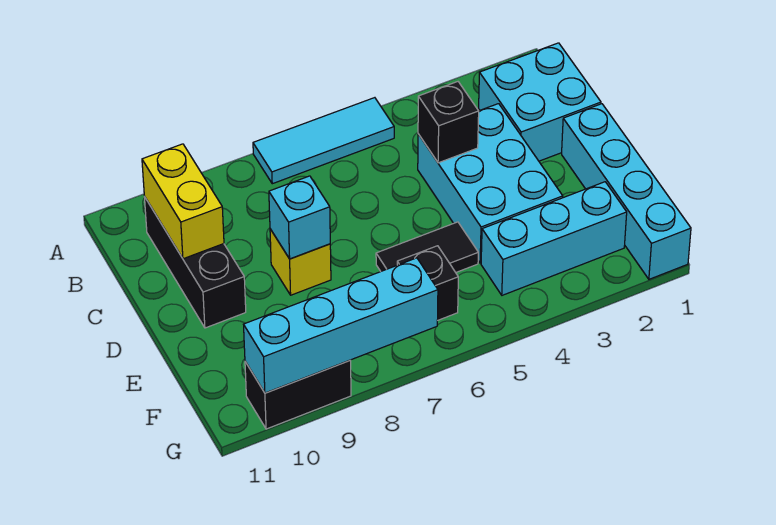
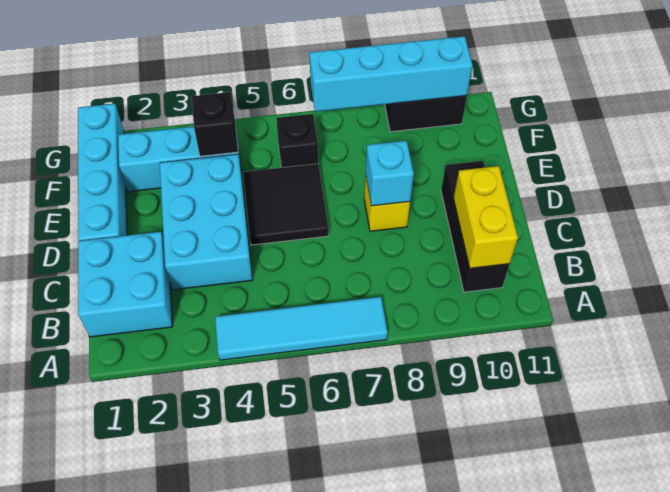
cyan 1x3 tile [253,98,394,184] -> cyan 1x4 tile [215,297,388,360]
black 1x1 brick [418,82,479,163] -> black 1x1 brick moved to [192,92,238,156]
black 1x2 tile [376,222,478,272] -> black 2x2 tile [243,164,329,245]

